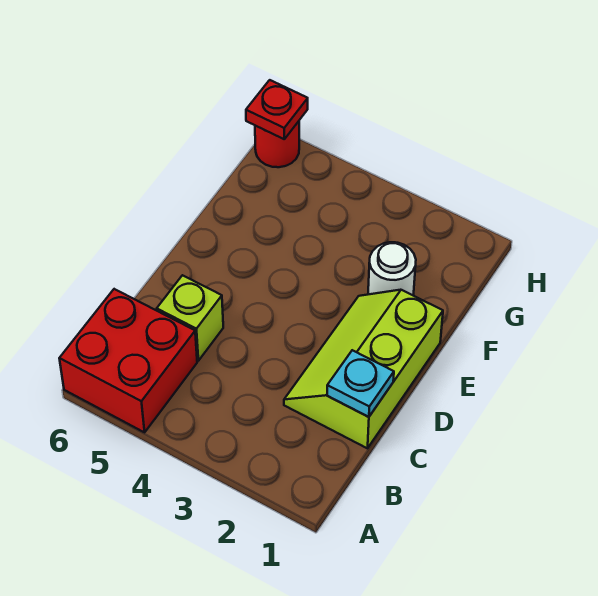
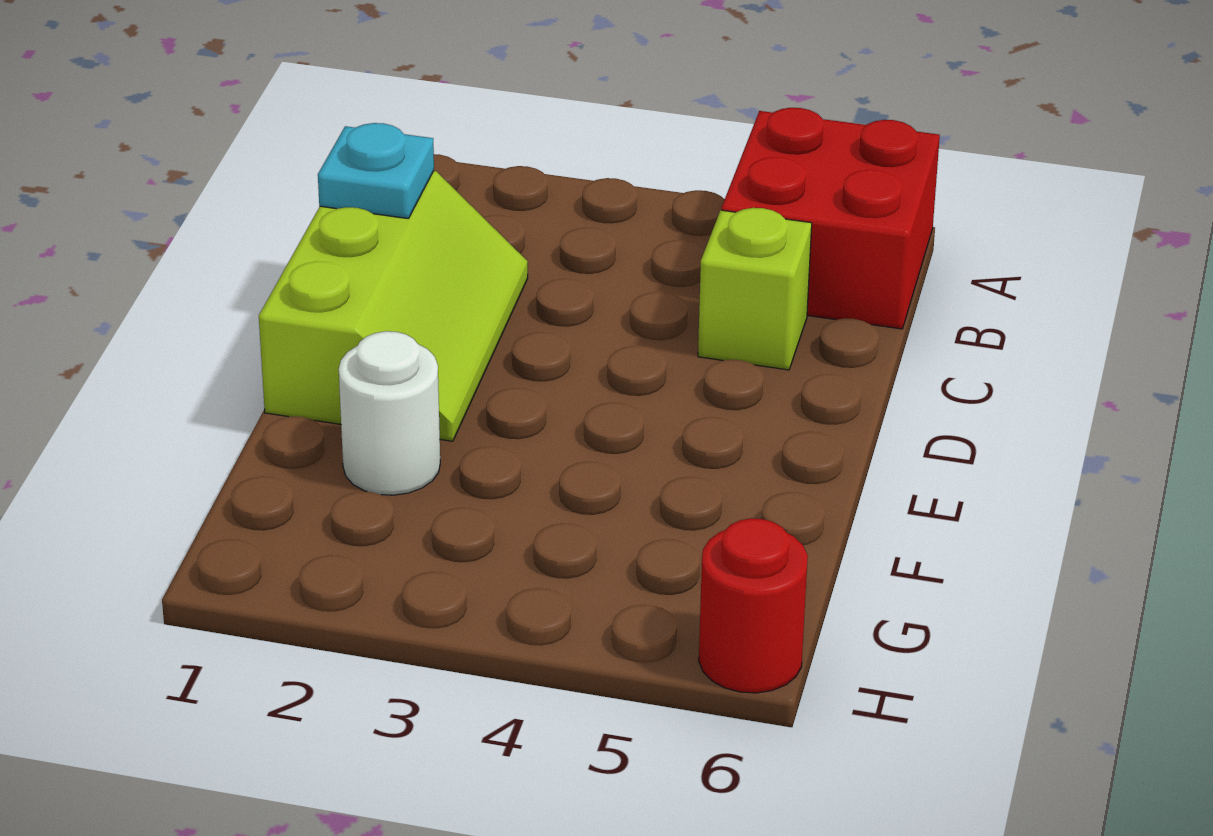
red 1x1 plate [246,80,308,139] -> none

